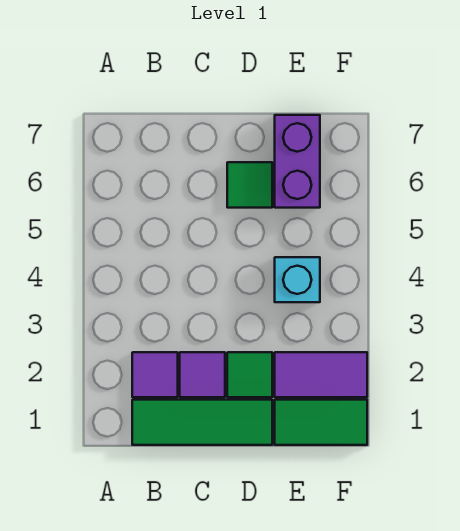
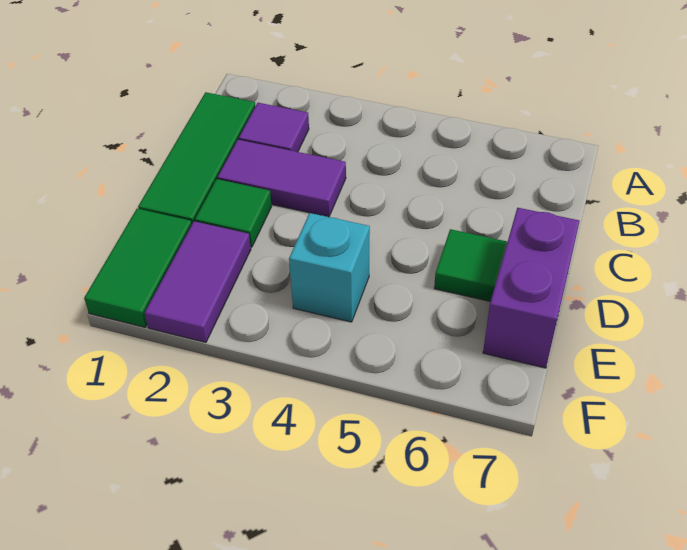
purple 1x1 tile [180,352,225,397] -> purple 1x2 tile [218,140,346,217]
purple 1x2 brick [275,115,320,208] -> purple 1x2 brick turned to [483,208,580,368]

